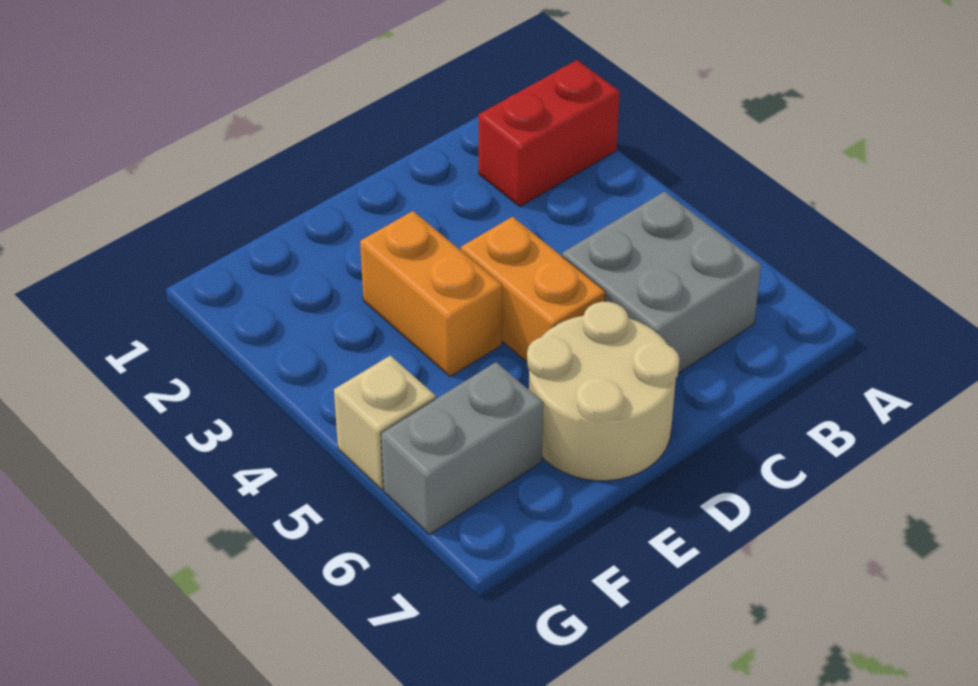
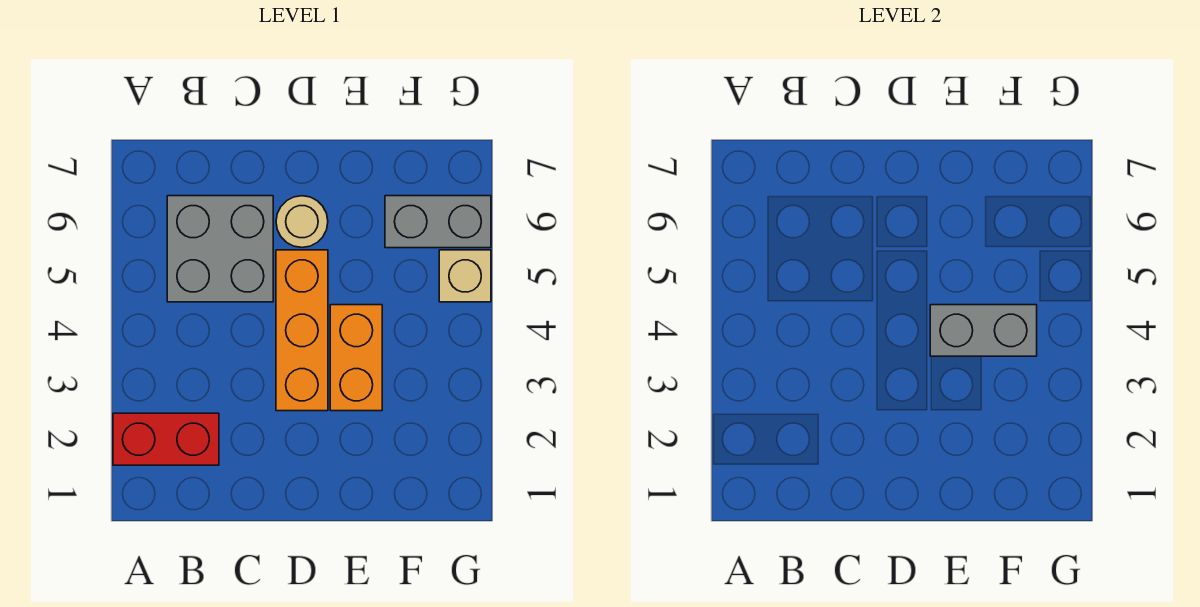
orange 1x2 brick [461,217,605,362] -> orange 1x3 brick [276,250,328,411]
tan 2x2 round brick [527,302,680,481] -> tan 1x1 round brick [276,196,328,247]
none -> grey 1x2 brick [930,305,1037,356]

